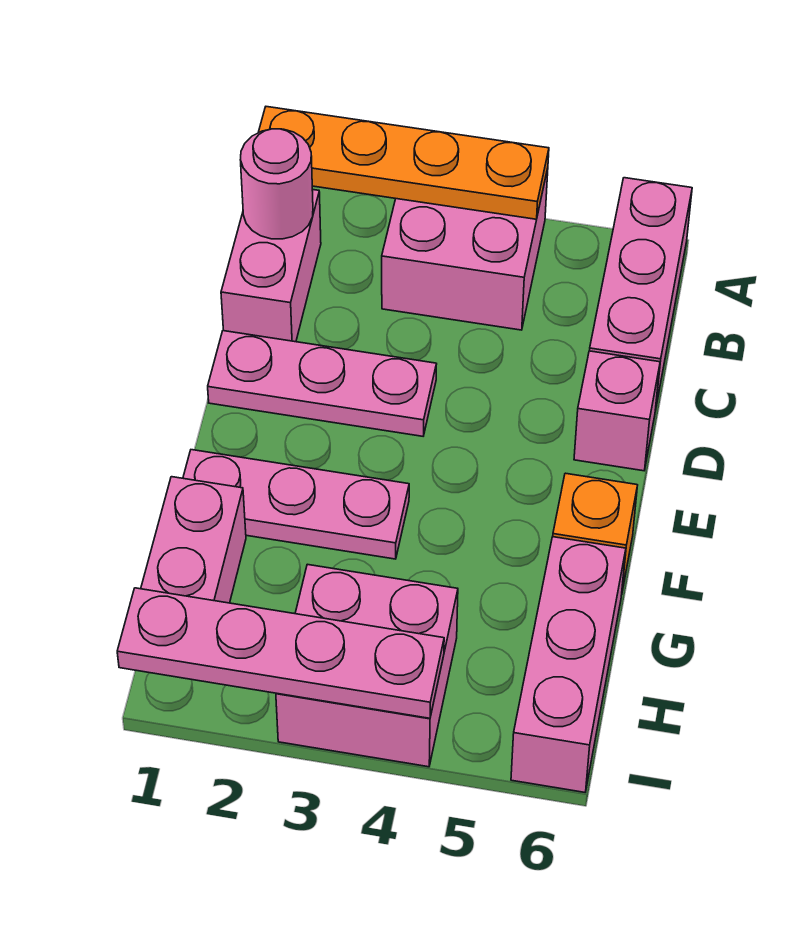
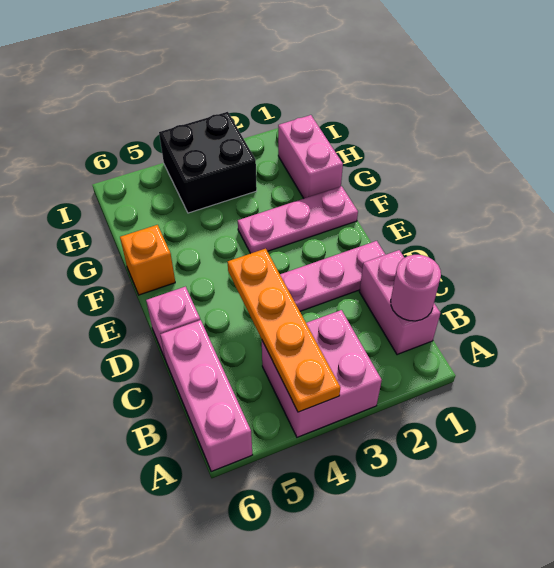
orange 1x4 plate [258,107,549,219] -> orange 1x4 plate turned to [228,249,340,412]
pink 1x3 brick [511,537,626,792] -> none
pink 2x2 brick [276,564,458,767] -> black 2x2 brick [159,112,257,213]
pink 1x4 plate [117,588,444,718] -> none

